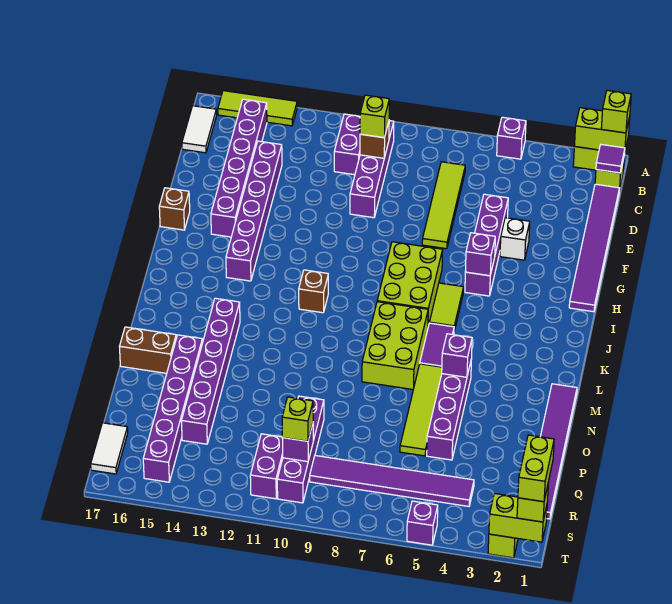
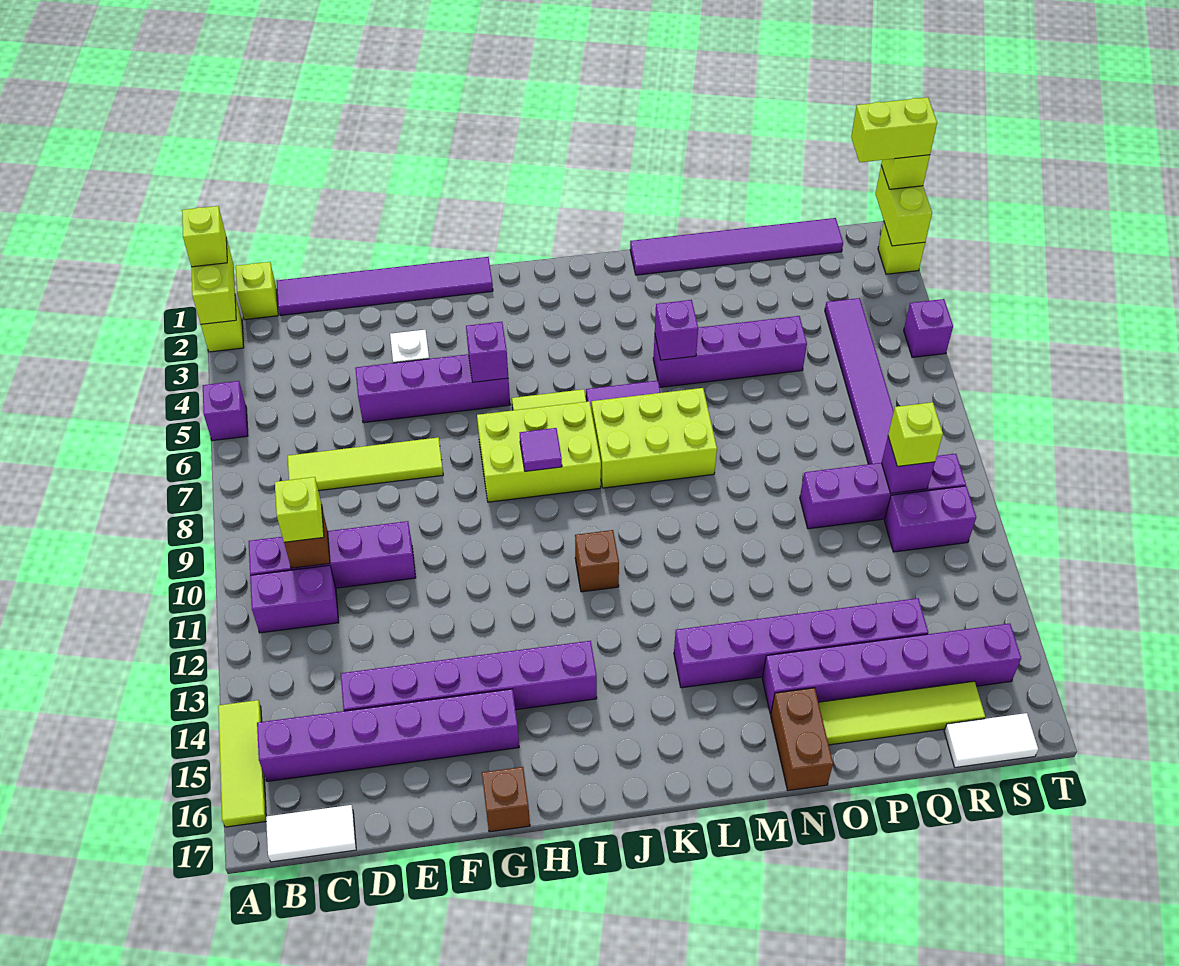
purple 1x1 tile [596,145,625,173] -> purple 1x1 tile moved to [520,428,562,471]
lime 1x4 tile [400,364,442,456] -> lime 1x4 tile moved to [818,681,985,745]

